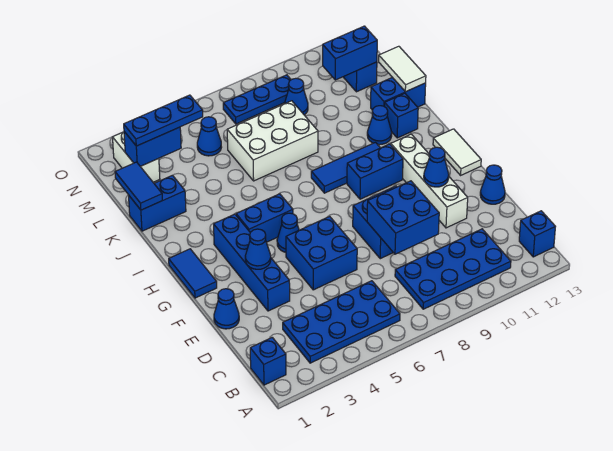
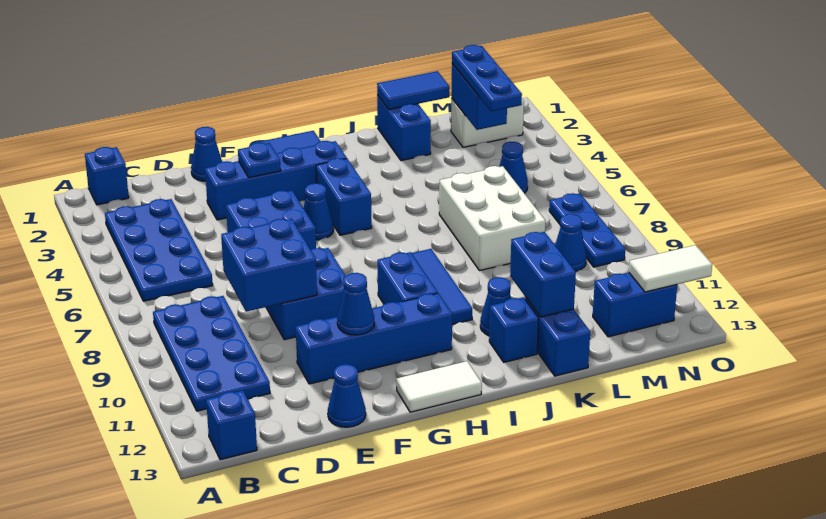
white 1x4 brick [391,134,468,228] -> blue 1x4 brick [296,293,452,384]
blue 1x1 cone [245,229,271,269] -> blue 1x1 plate [238,143,281,178]
white 1x2 tile [379,46,426,92] -> white 1x2 tile moved to [629,245,712,292]
blue 1x2 brick [323,26,377,80] -> blue 1x2 brick moved to [510,232,576,317]

